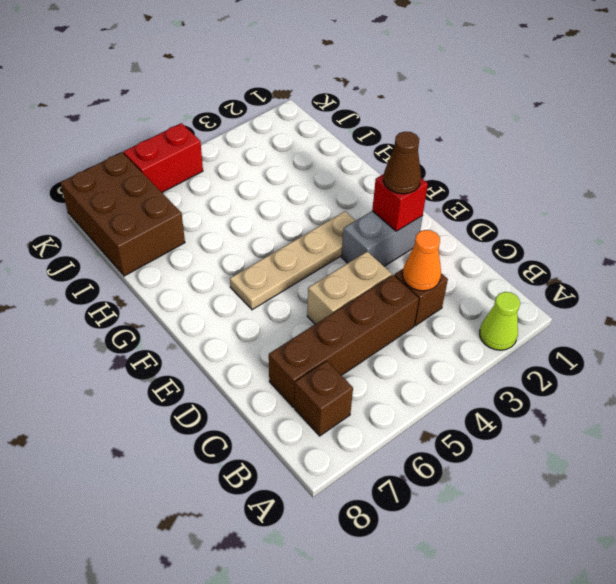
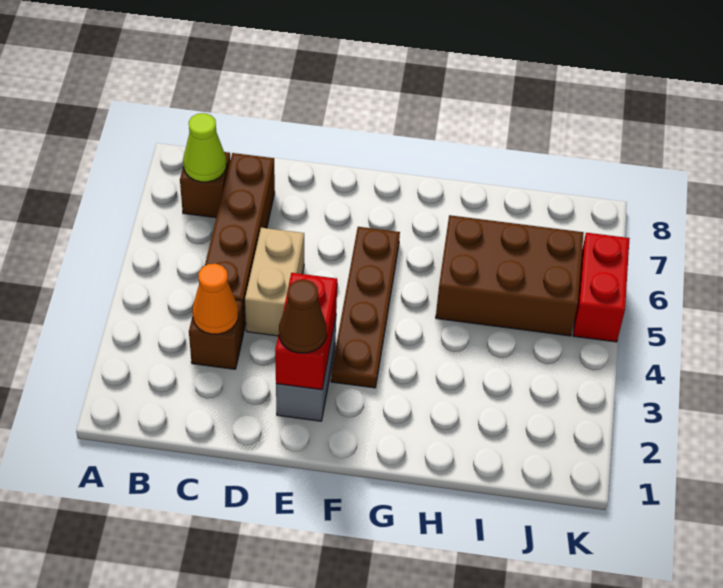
lime 1x1 cone [480,292,520,350] -> lime 1x1 cone moved to [183,113,226,182]
red 1x1 brick [372,174,428,231] -> red 1x2 brick [275,273,337,390]
tan 1x4 plate [230,211,356,310] -> brown 1x4 plate [331,227,400,388]
brown 2x3 brick [60,152,185,276] -> brown 2x3 brick moved to [436,215,584,336]

